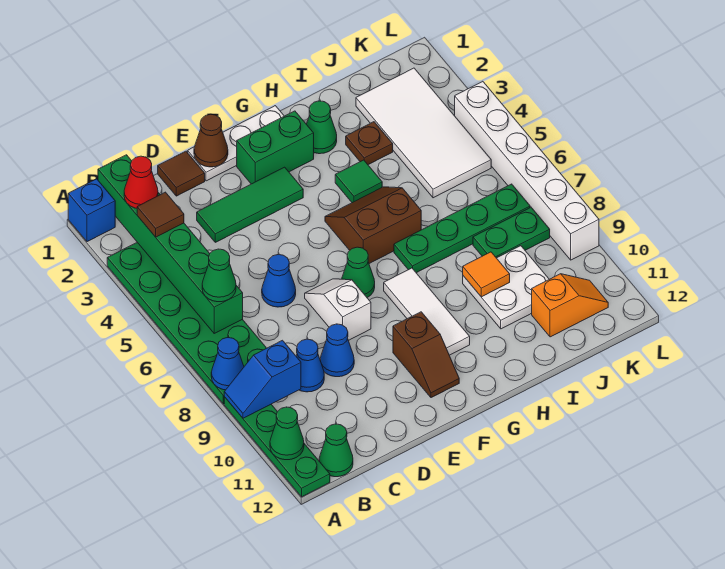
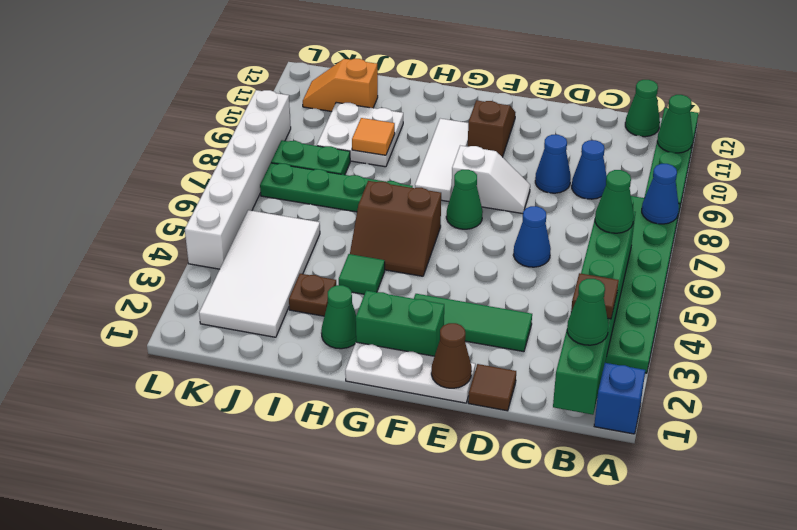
blue 1x2 slope [224,340,301,418] -> none
red 1x1 cone [124,156,158,208] -> green 1x1 cone [567,279,608,345]
white 1x2 slope [305,279,371,340] -> white 1x2 slope turned to [451,146,530,214]

